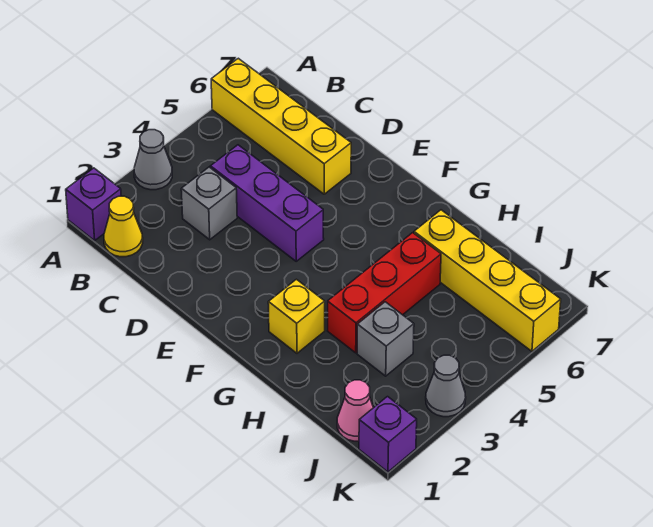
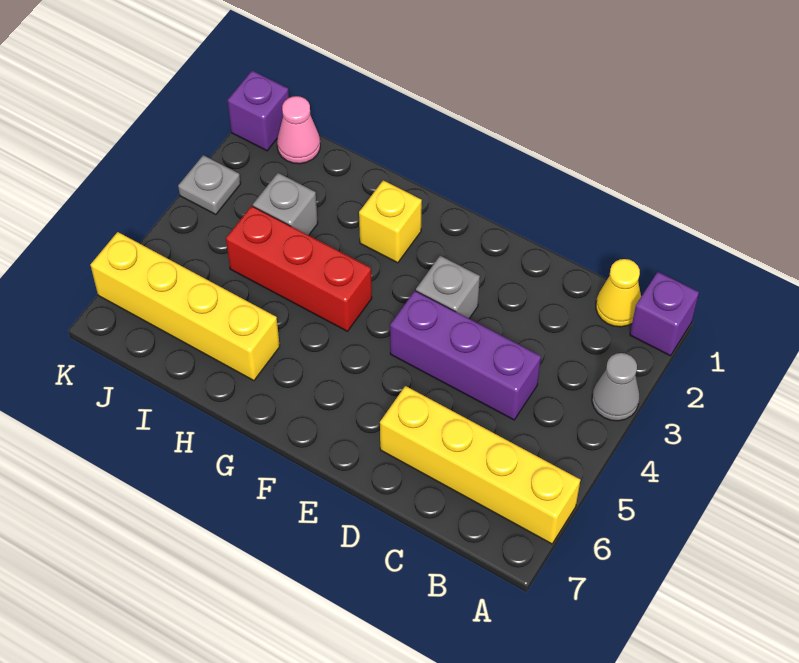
grey 1x1 brick [181,167,237,240] -> grey 1x1 brick moved to [416,256,480,318]
red 1x3 brick [328,233,441,353] -> red 1x3 brick turned to [226,206,372,331]
grey 1x1 cone [426,355,466,417] -> grey 1x1 plate [178,155,241,215]

